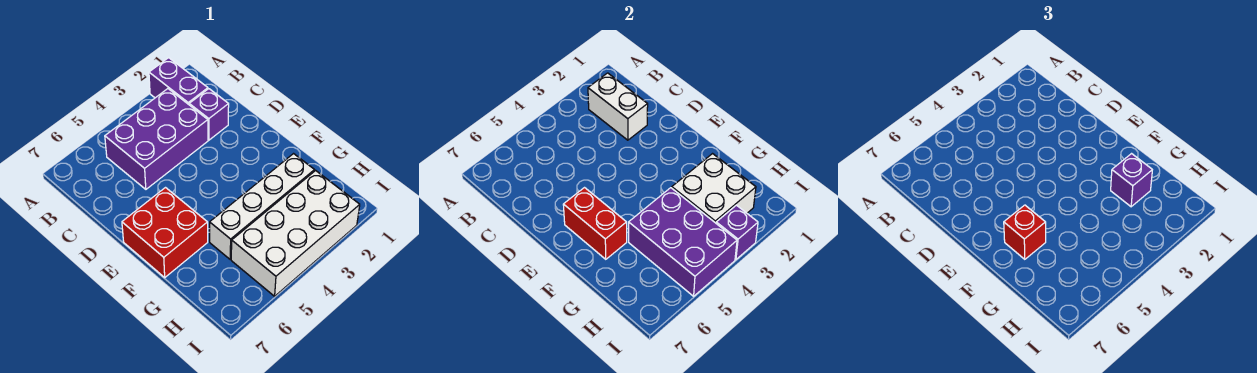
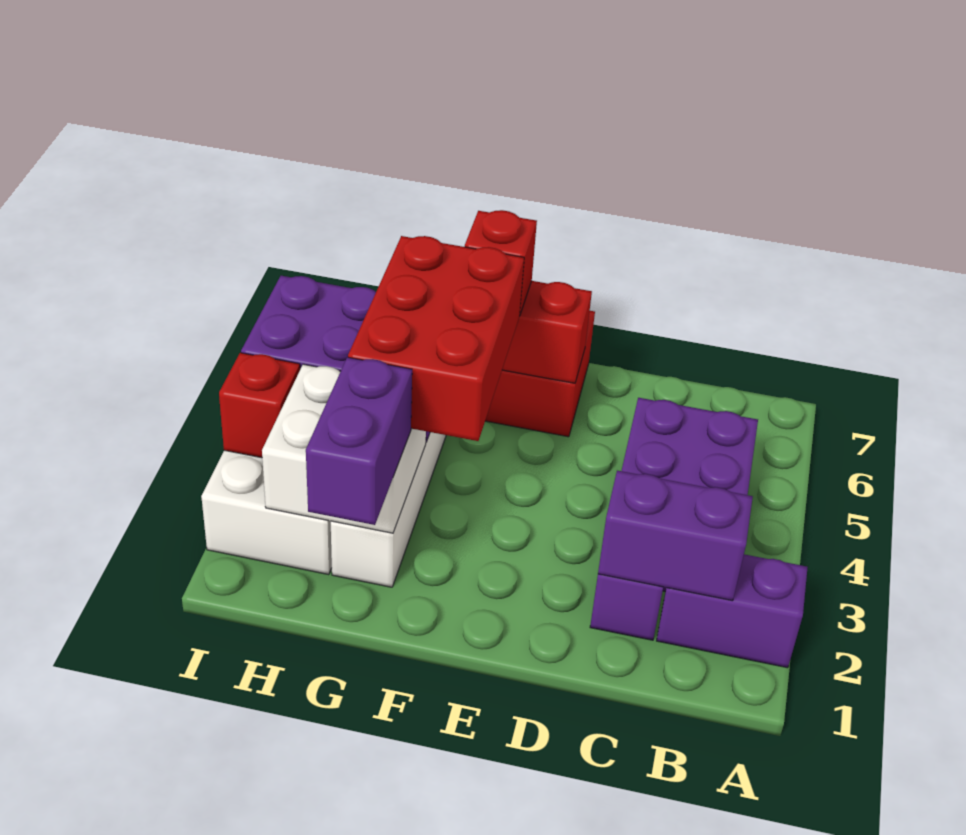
white 1x2 brick [588,73,648,140] -> purple 1x2 brick [598,471,753,601]
none -> red 2x3 brick [348,236,524,441]
purple 1x1 brick [1111,154,1152,207] -> purple 1x2 brick [306,357,412,525]
purple 1x1 brick [716,205,758,260] -> red 1x1 brick [219,353,300,458]

